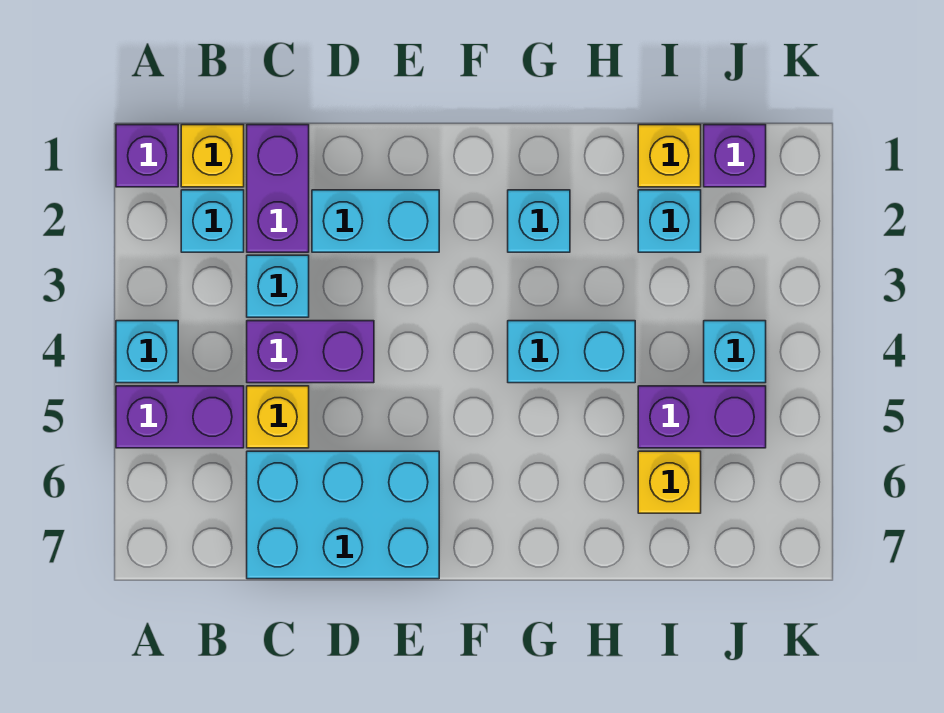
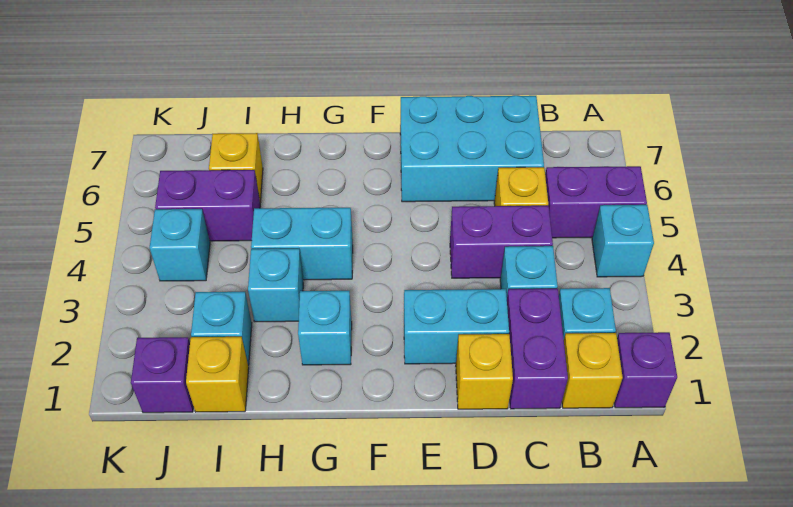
none -> yellow 1x1 brick [456,334,513,409]
none -> cyan 1x1 brick [248,248,303,322]

